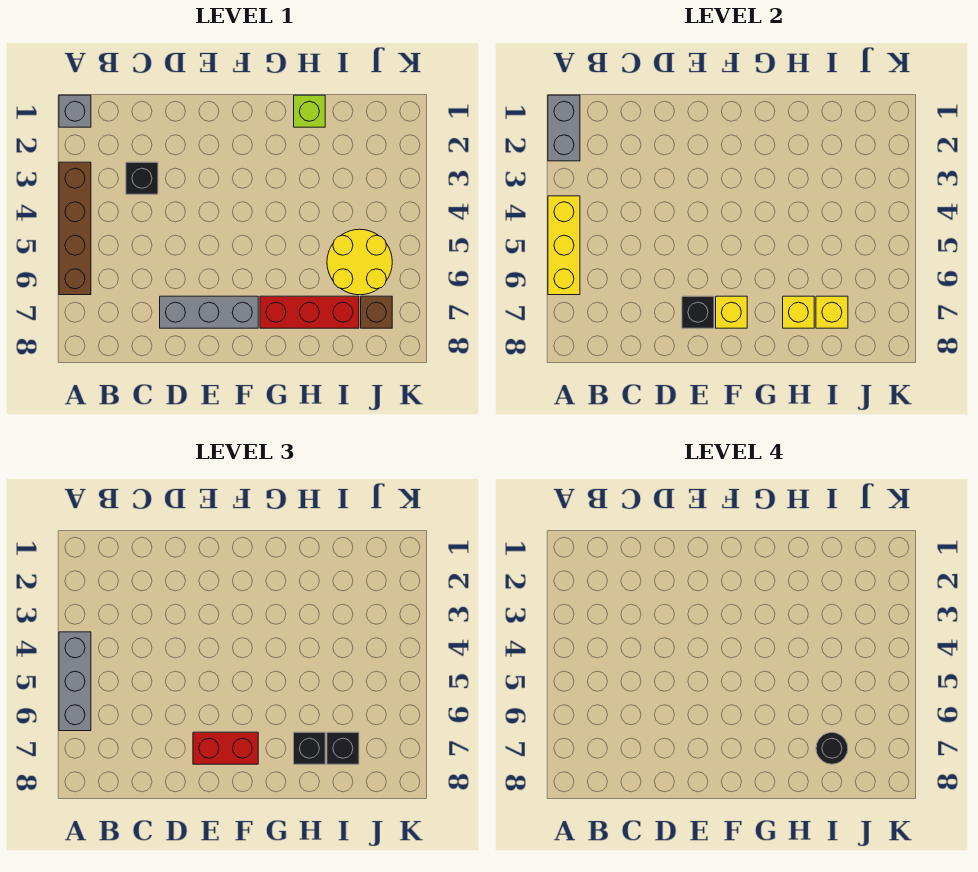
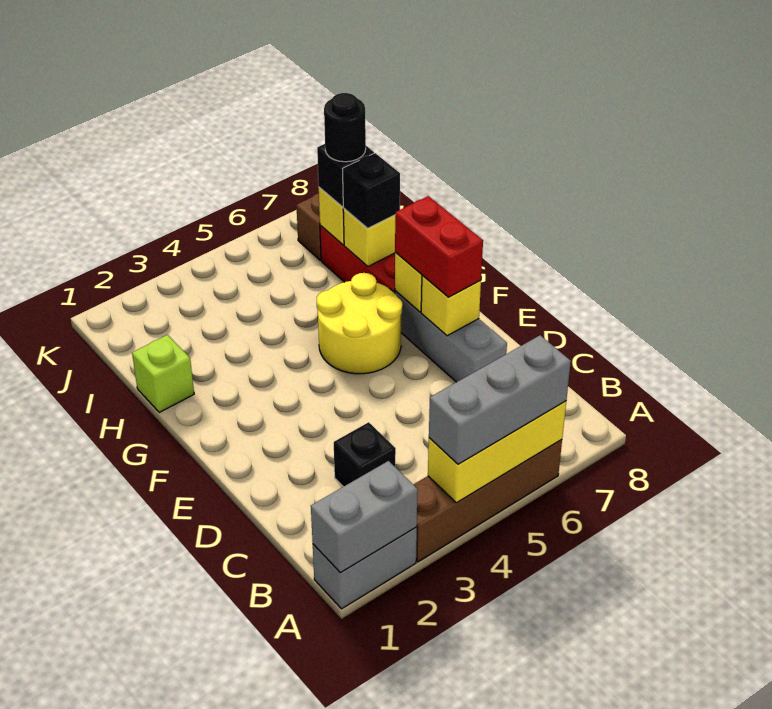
grey 1x1 brick [59,95,91,127] -> grey 1x2 brick [313,527,417,609]
black 1x1 brick [682,296,714,328] -> yellow 1x1 brick [421,276,481,336]
yellow 2x2 round brick [327,229,392,295] -> yellow 2x2 round brick moved to [317,273,402,374]

